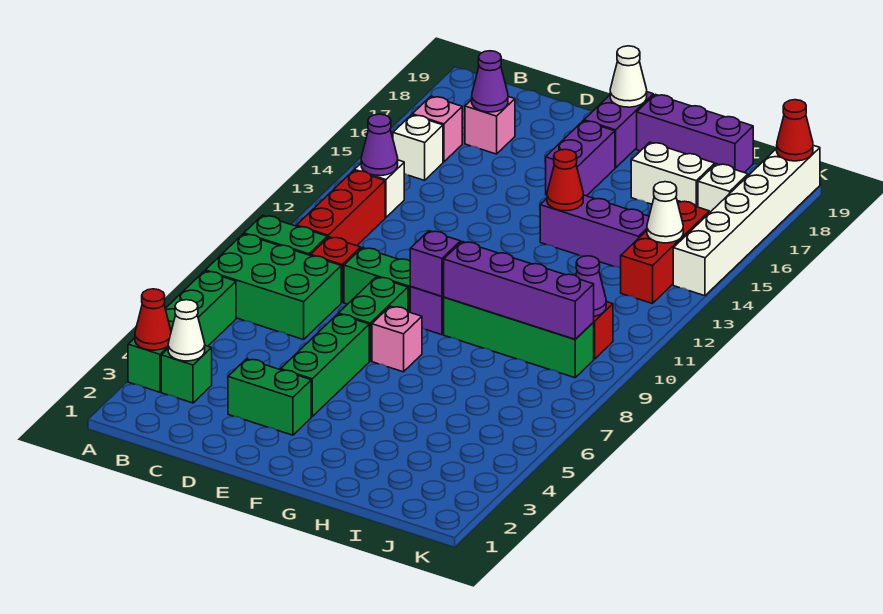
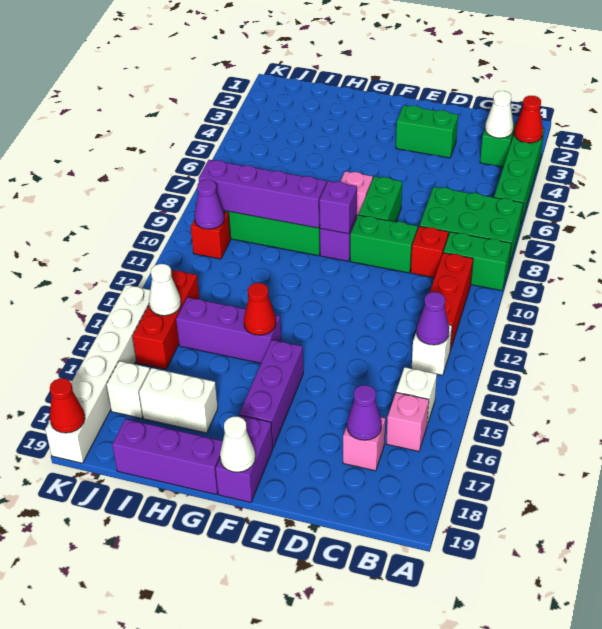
green 1x3 brick [281,314,369,417] -> none
purple 1x2 brick [546,121,615,196] -> purple 1x3 brick [239,340,303,447]

